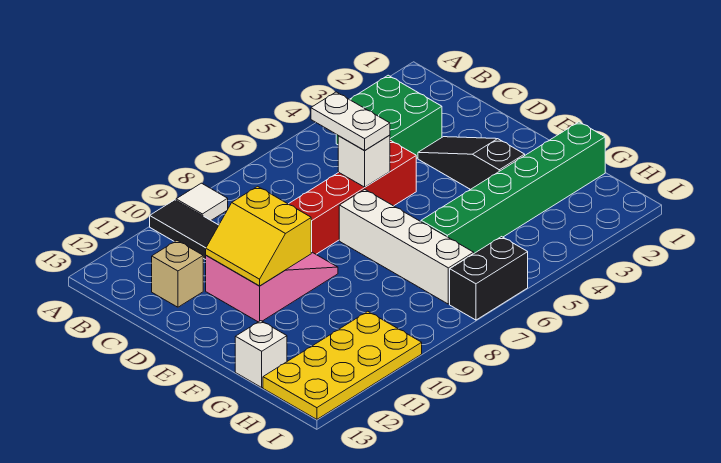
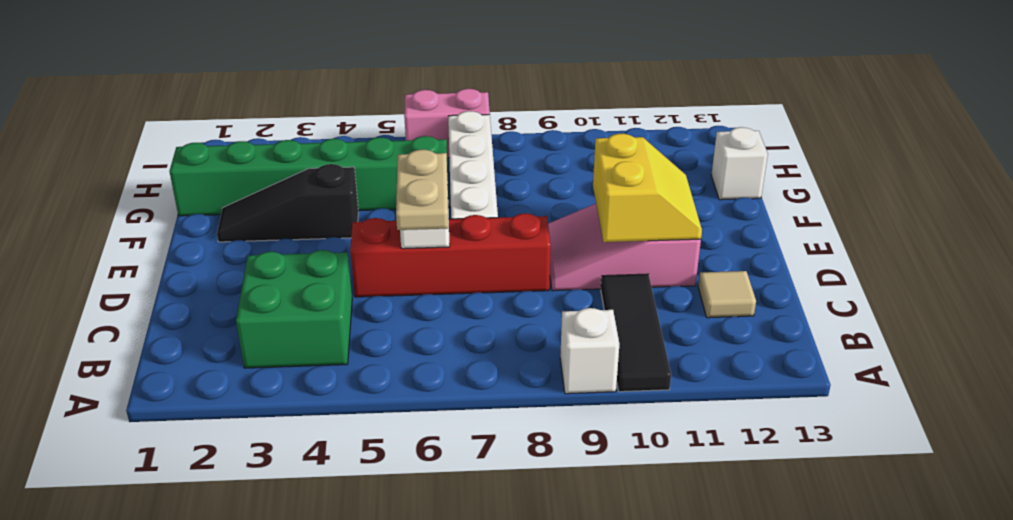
white 1x1 tile [176,183,228,220] -> white 1x1 brick [560,308,619,394]
white 1x2 plate [311,92,390,151] -> tan 1x2 plate [396,150,449,230]
tan 1x1 brick [152,241,203,307] -> tan 1x1 tile [698,271,756,318]
black 1x3 slope [418,137,525,190] -> black 1x3 slope turned to [217,164,358,242]
yellow 2x4 plate [263,311,422,419] -> none
black 1x2 brick [450,237,528,320] -> pink 1x2 brick [404,89,490,158]

